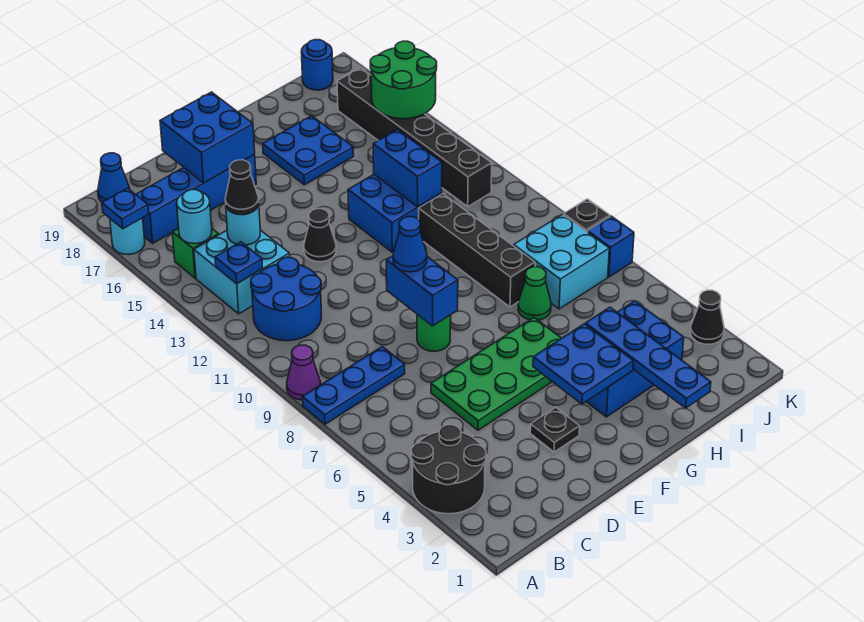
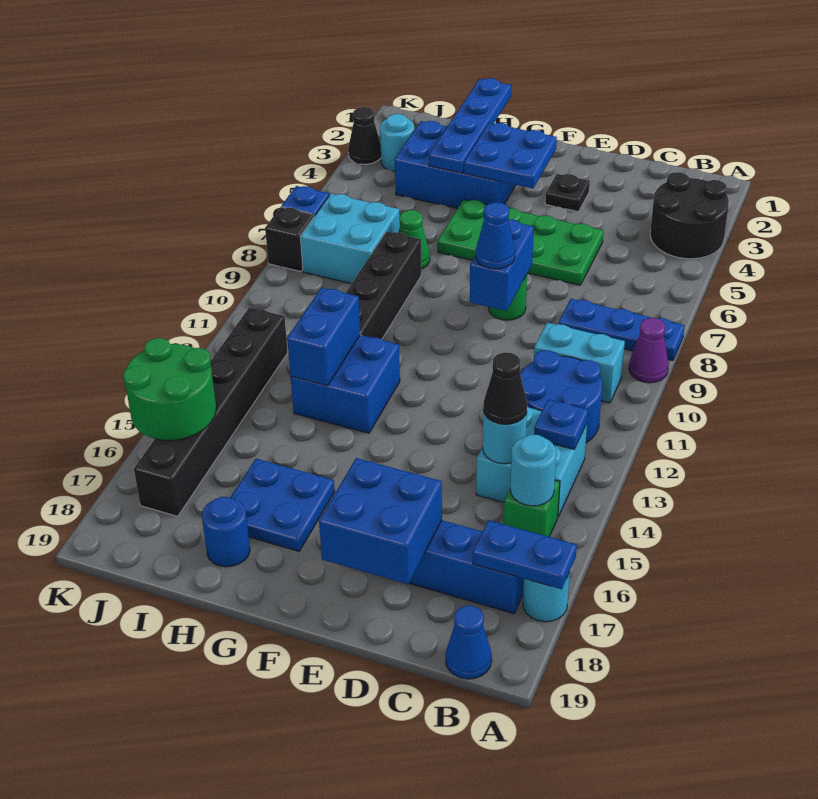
blue 1x1 plate [102,188,149,229] -> blue 1x2 plate [473,520,577,589]
none -> cyan 1x2 brick [534,323,625,403]
black 1x1 cone [304,209,336,262] -> none
none -> cyan 1x1 round brick [380,114,414,171]
blue 1x1 round brick [301,40,333,90] -> blue 1x1 round brick moved to [202,497,250,567]

